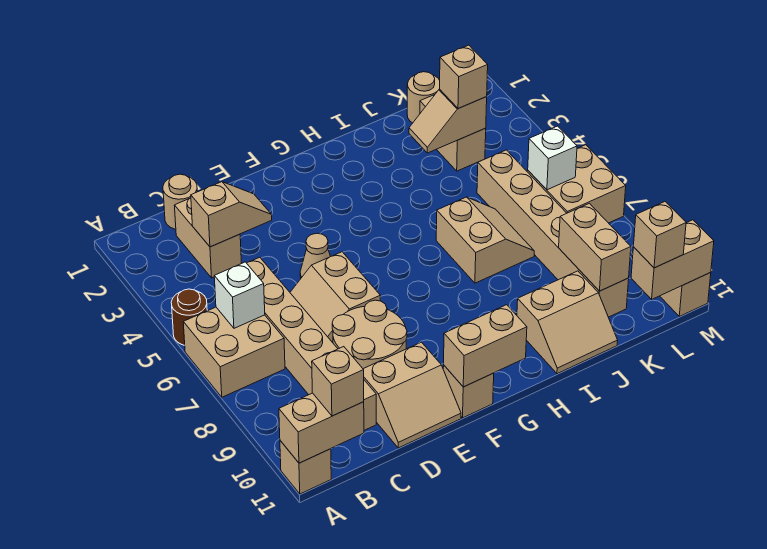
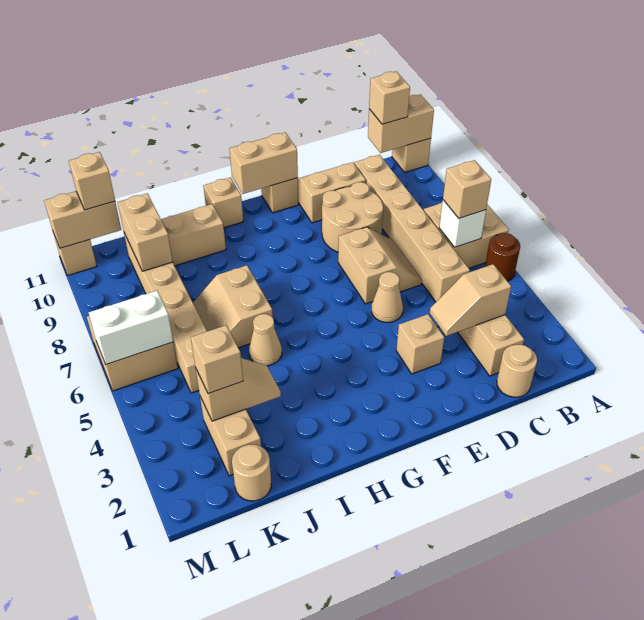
none -> tan 1x1 brick [443,160,491,218]
none -> tan 1x1 brick [396,314,444,374]
none -> tan 1x1 brick [203,177,243,228]
none -> tan 1x1 cone [249,314,282,366]
white 1x1 brick [528,126,577,190] -> white 1x2 brick [89,291,173,364]

